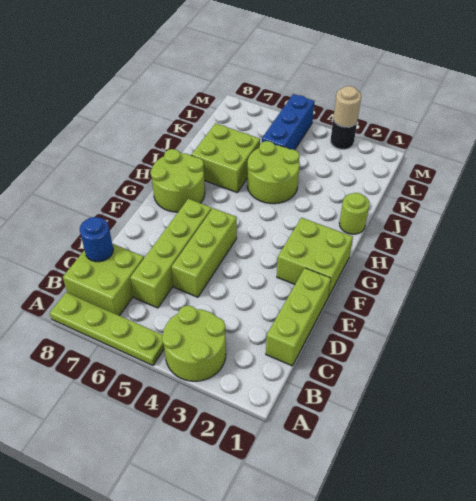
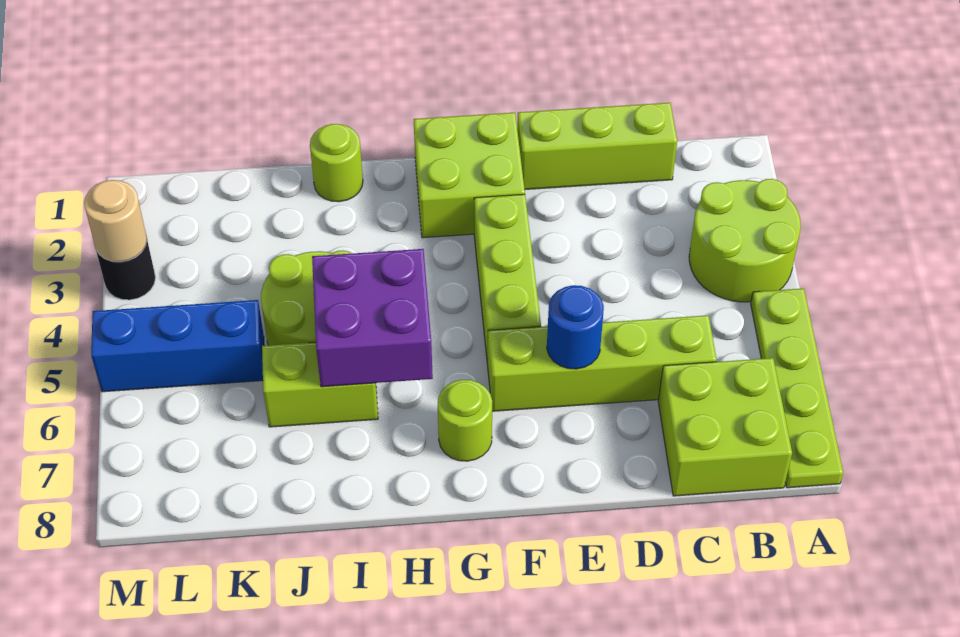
blue 1x1 round brick [80,217,113,262] -> blue 1x1 round brick moved to [547,285,604,369]
lime 1x3 brick [172,208,237,297] -> lime 1x3 brick turned to [474,194,541,365]
lime 2x2 round brick [151,149,205,212] -> lime 1x1 round brick [438,380,492,461]
none -> purple 2x2 brick [312,249,433,387]
lime 2x2 brick [191,123,260,192] -> lime 1x2 brick [262,342,378,427]

